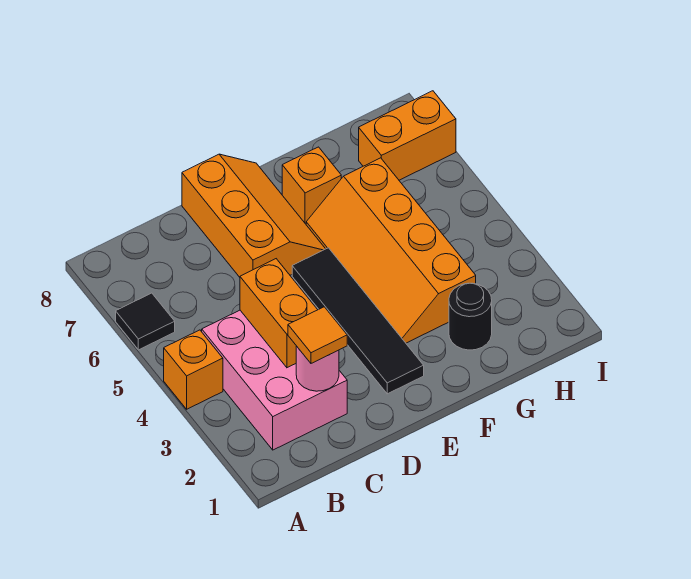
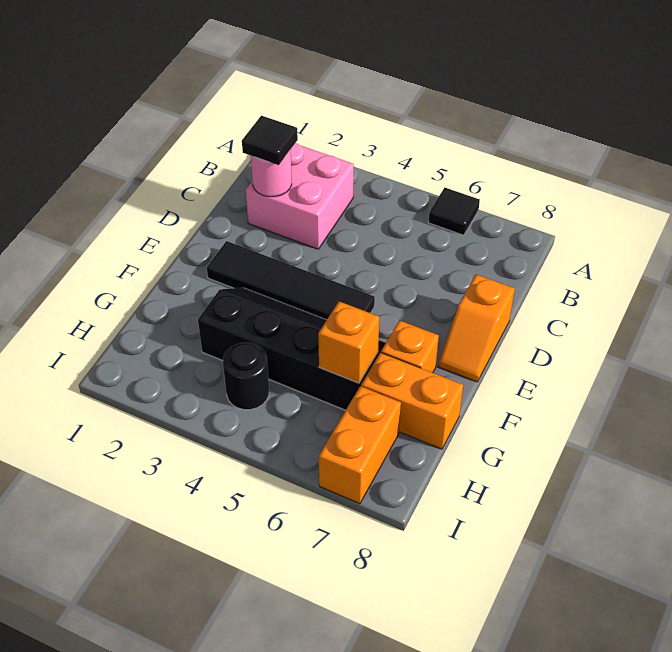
orange 1x1 brick [164,330,223,409] -> orange 1x1 brick moved to [318,301,380,383]
pink 2x3 brick [202,310,347,450] -> pink 2x2 brick [246,143,354,249]
orange 1x1 tile [288,307,347,363] -> black 1x1 tile [242,116,298,165]
orange 1x2 brick [240,259,318,368] -> orange 1x2 brick moved to [361,353,463,449]
orange 2x3 slope [182,154,325,277] -> orange 1x2 slope [438,274,515,382]
orange 2x4 slope [306,158,476,343] -> black 2x4 slope [198,288,386,410]
black 1x1 round brick [449,283,492,350] -> black 1x1 round brick moved to [223,343,269,410]

